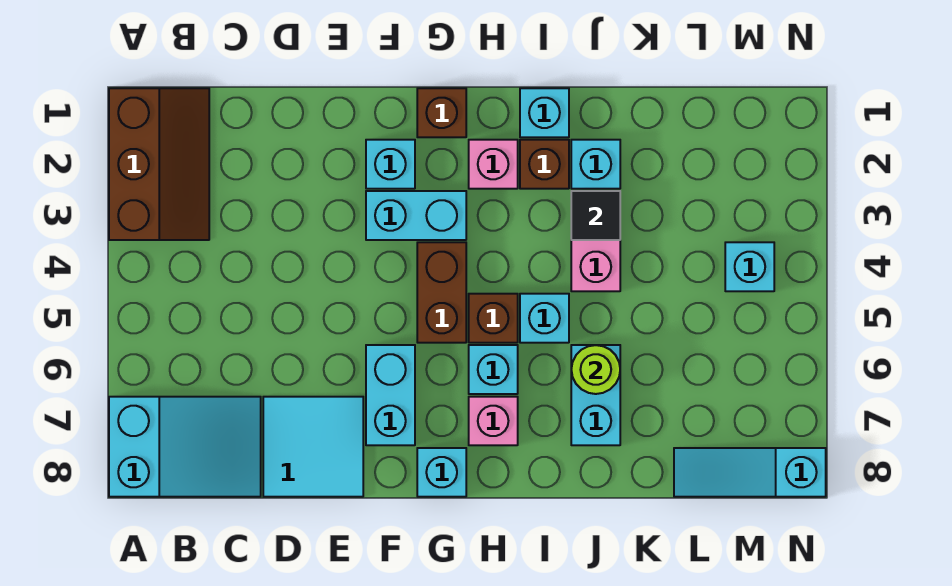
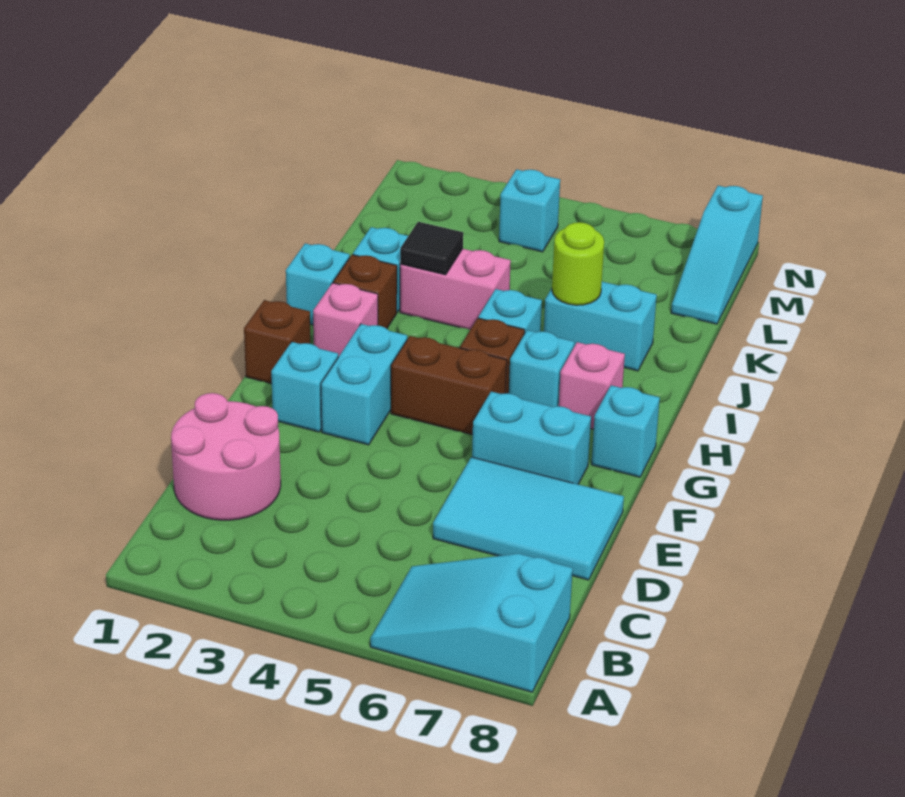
brown 2x3 slope [109,88,209,240] -> none
cyan 2x3 slope [109,397,261,497] -> cyan 2x3 slope turned to [370,554,573,692]
none -> pink 2x2 round brick [171,393,281,520]
cyan 2x2 tile [263,397,363,497] -> cyan 2x3 tile [433,457,624,580]

